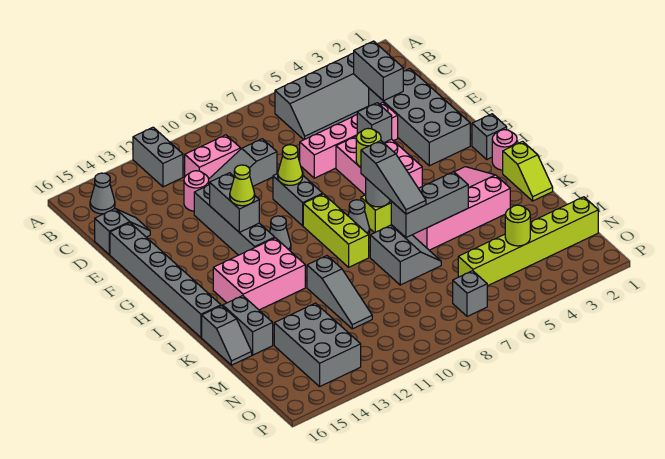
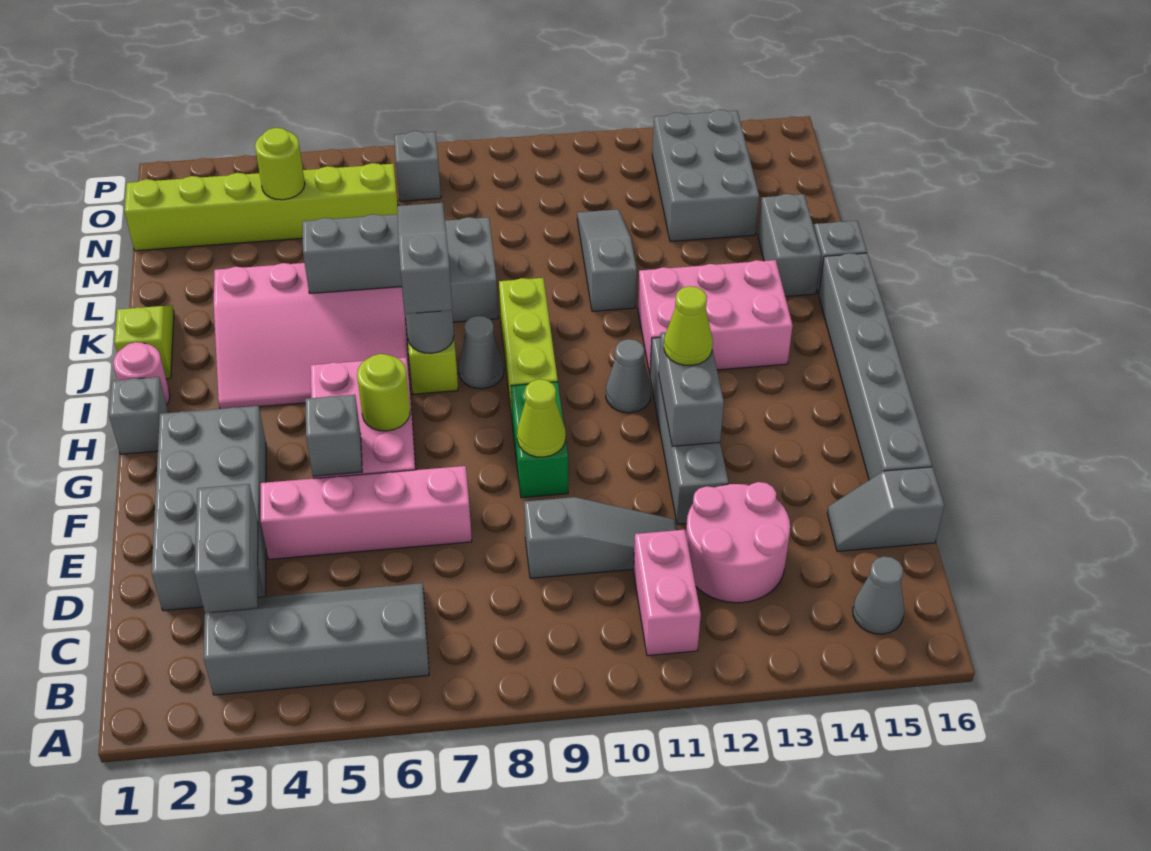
grey 1x2 brick [133,127,183,187] -> none
pink 1x2 brick [185,135,241,179] -> pink 1x2 brick turned to [633,530,701,656]
pink 1x1 round brick [184,171,209,211] -> pink 2x2 round brick [686,482,790,603]
grey 1x2 brick [273,174,323,226] -> green 1x2 brick [511,382,568,498]

